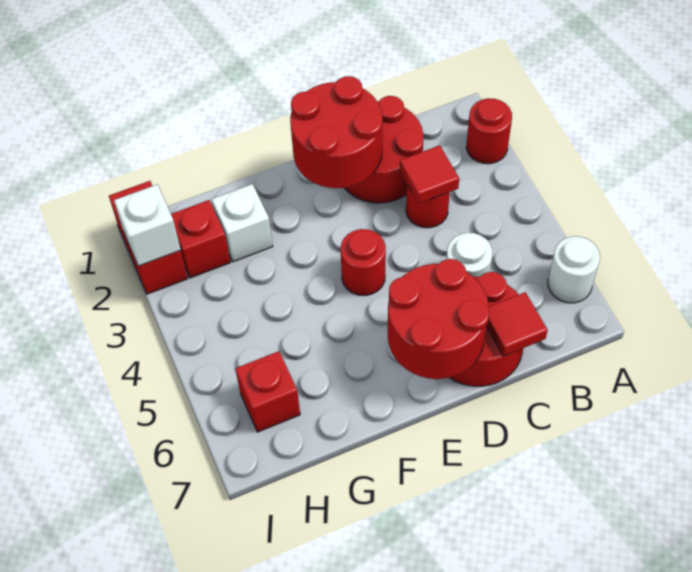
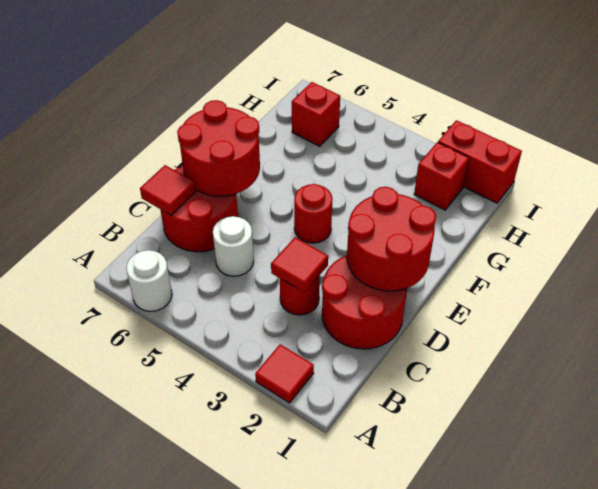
red 1x1 round brick [466,98,512,164] -> red 1x1 tile [255,344,314,403]
white 1x1 brick [212,184,273,262] -> none
white 1x1 brick [114,184,181,266] -> none

